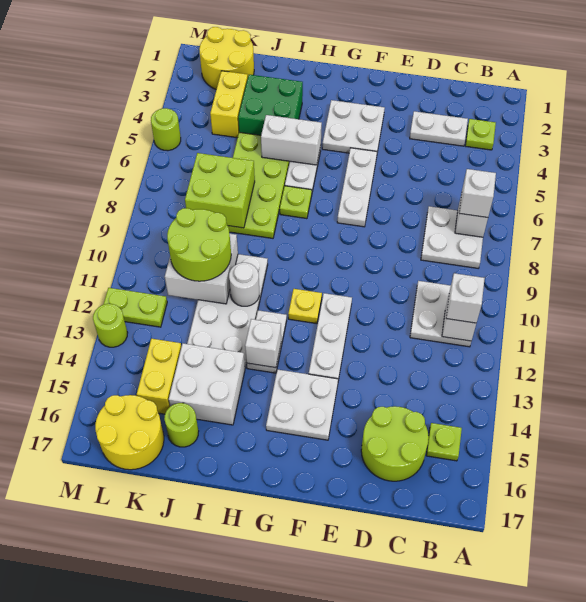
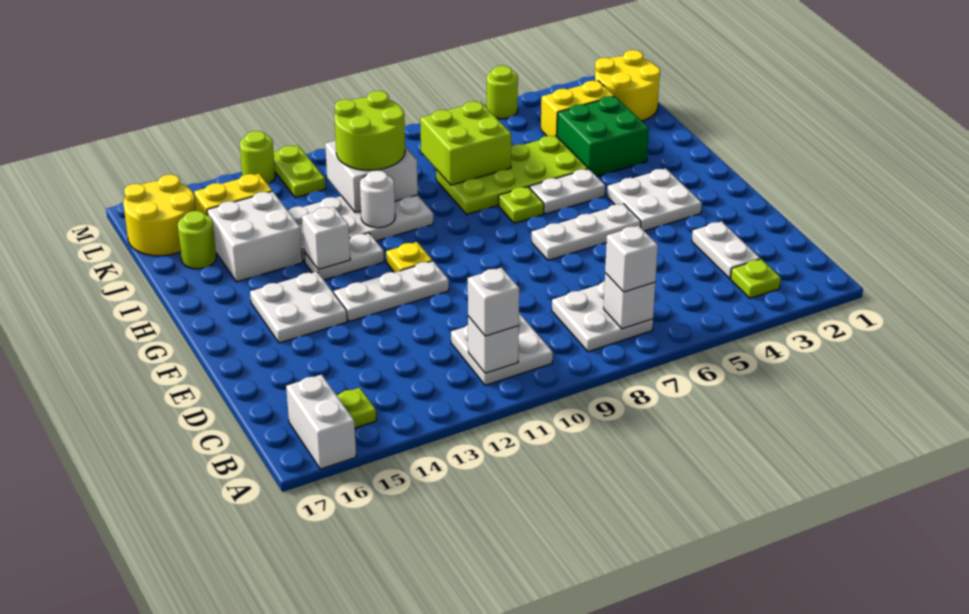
lime 2x2 round brick [361,406,429,481] -> none
white 1x2 brick [261,115,322,165] -> white 1x2 brick moved to [286,375,356,469]

